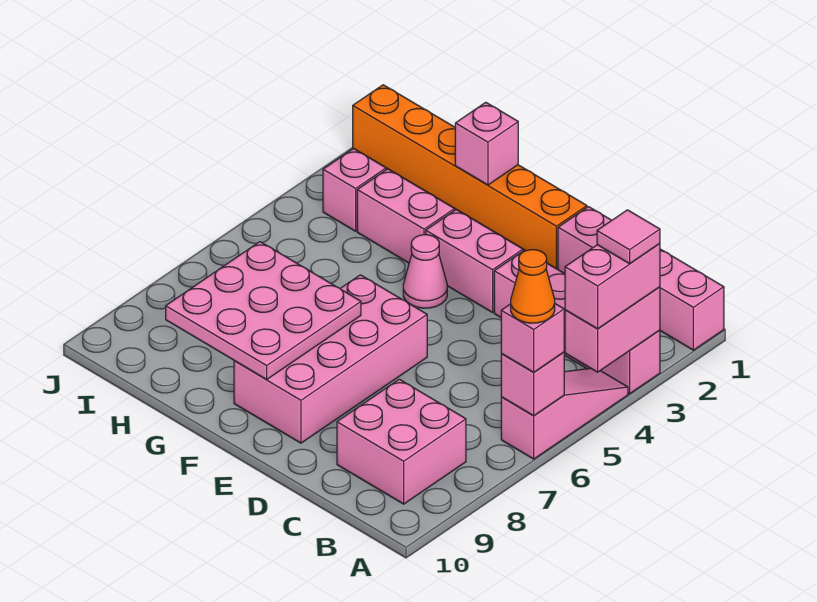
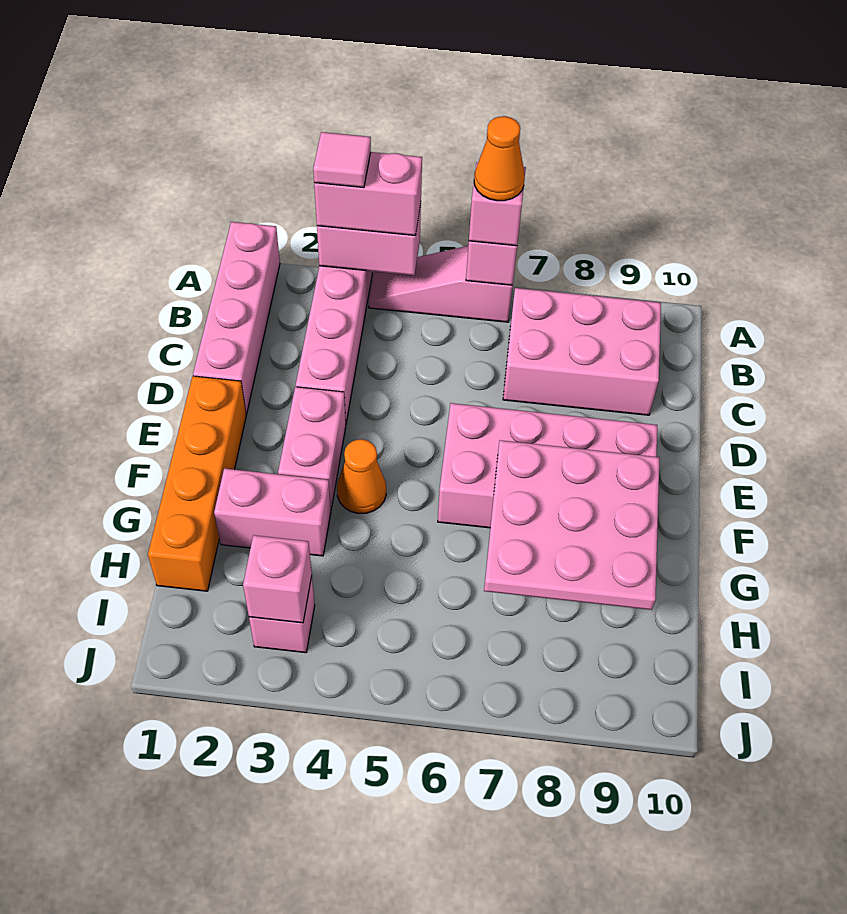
pink 2x2 brick [337,379,466,504] -> pink 2x3 brick [503,288,661,415]
orange 1x6 brick [353,85,587,269] -> orange 1x4 brick [148,376,246,591]
pink 1x1 cone [403,235,447,308] -> orange 1x1 cone [337,439,386,514]
pink 1x1 brick [455,102,518,185] -> pink 1x1 brick moved to [243,535,312,623]
pink 1x2 brick [357,169,455,263] -> pink 1x2 brick turned to [214,468,331,556]

